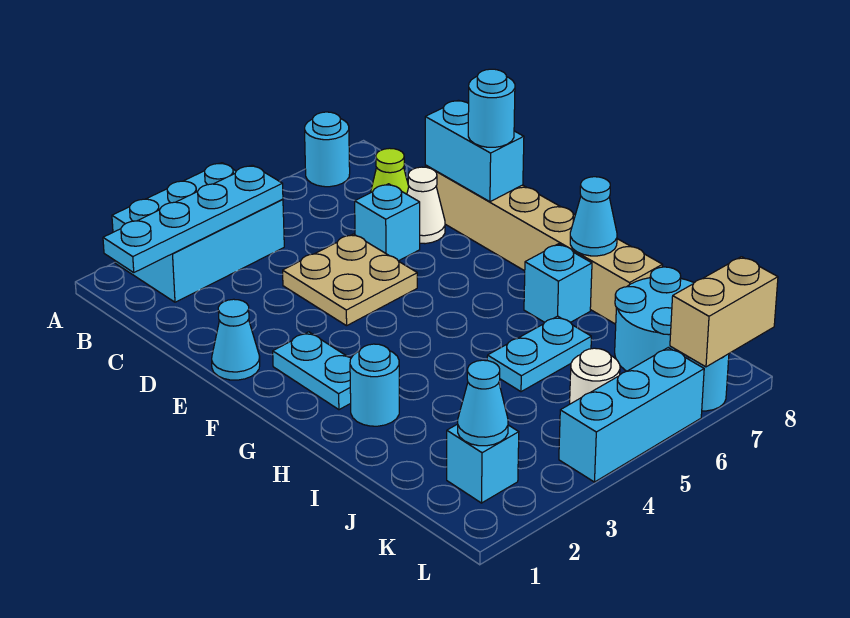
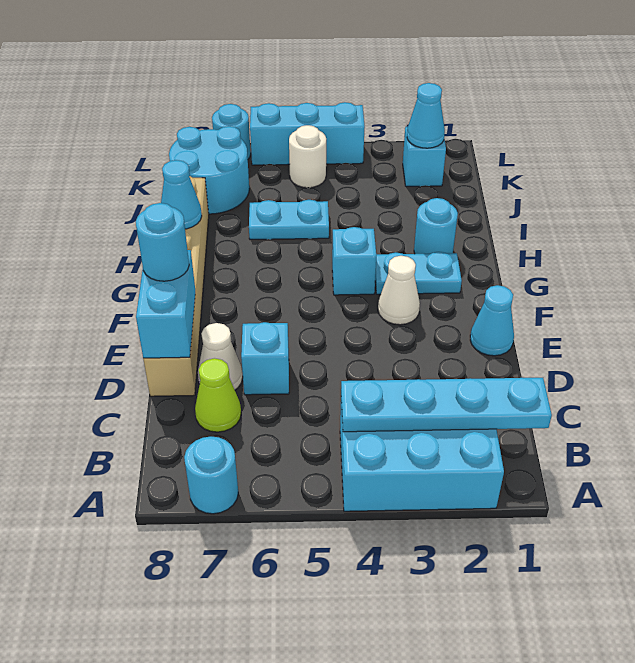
tan 2x2 plate [283,234,417,326] -> none
cyan 1x2 plate [273,332,351,410] -> cyan 1x2 plate turned to [375,252,462,294]
none -> white 1x1 cone [378,256,420,325]
cyan 1x1 brick [524,244,592,322] -> cyan 1x1 brick moved to [332,227,376,295]
tan 1x2 brick [670,257,778,367] -> none

